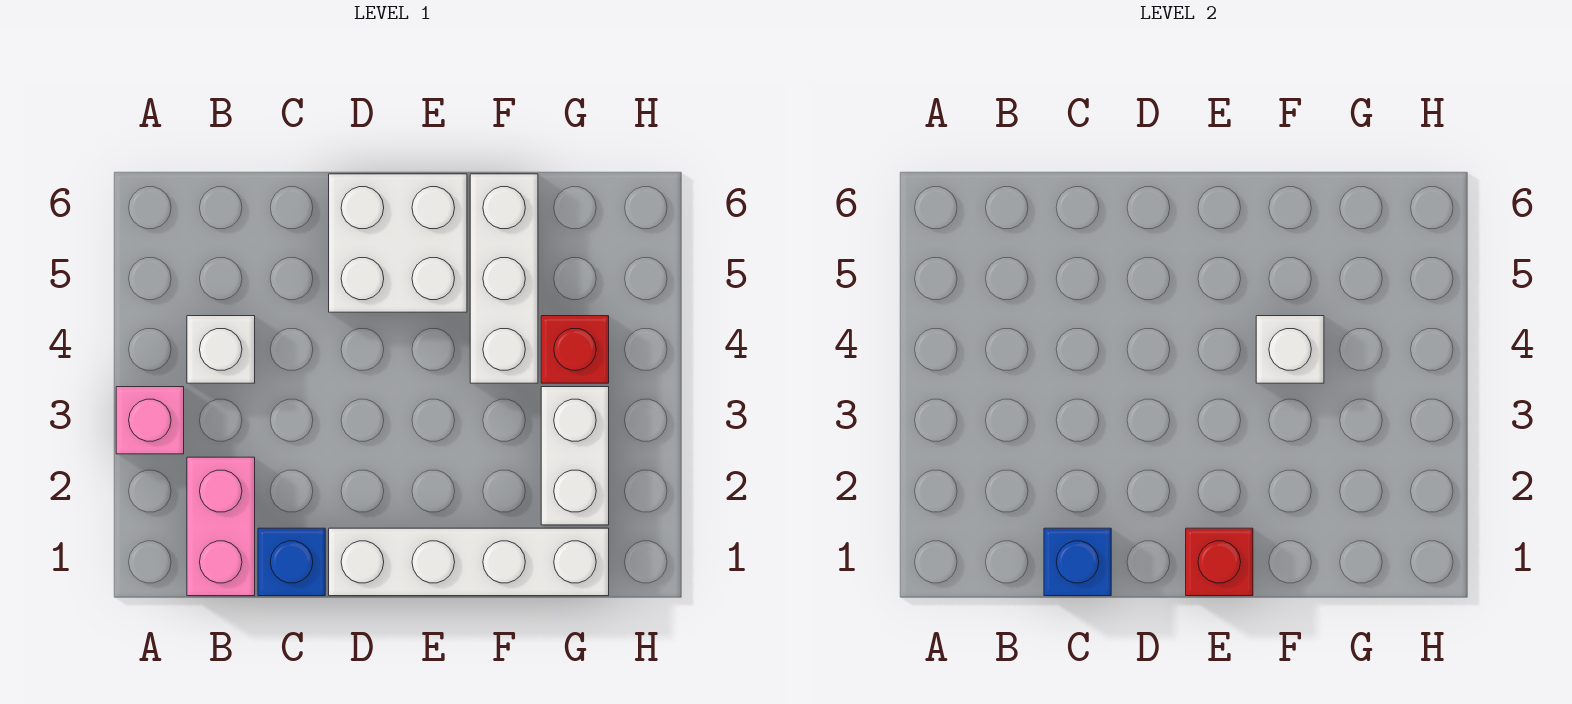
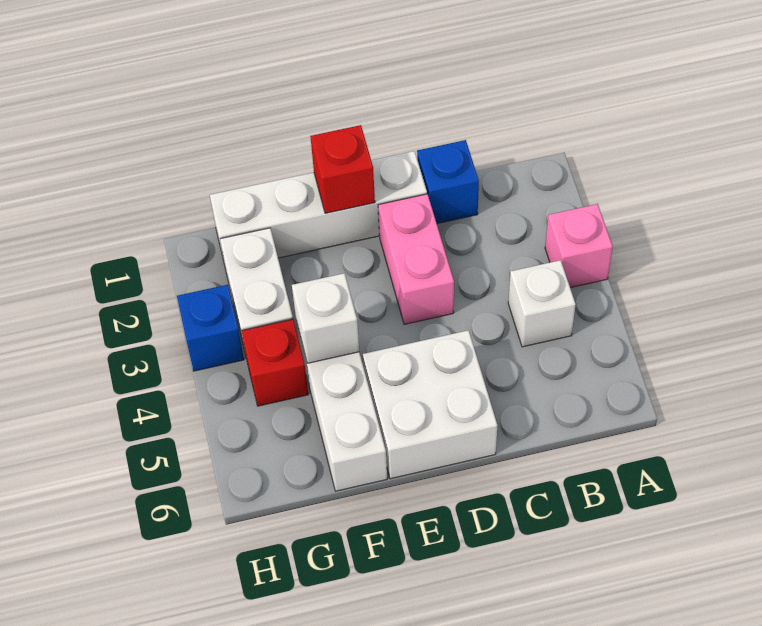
pink 1x2 brick [187,457,255,596] -> pink 1x2 brick moved to [378,194,454,324]
blue 1x1 brick [1044,528,1111,596] -> blue 1x1 brick moved to [177,285,244,371]

